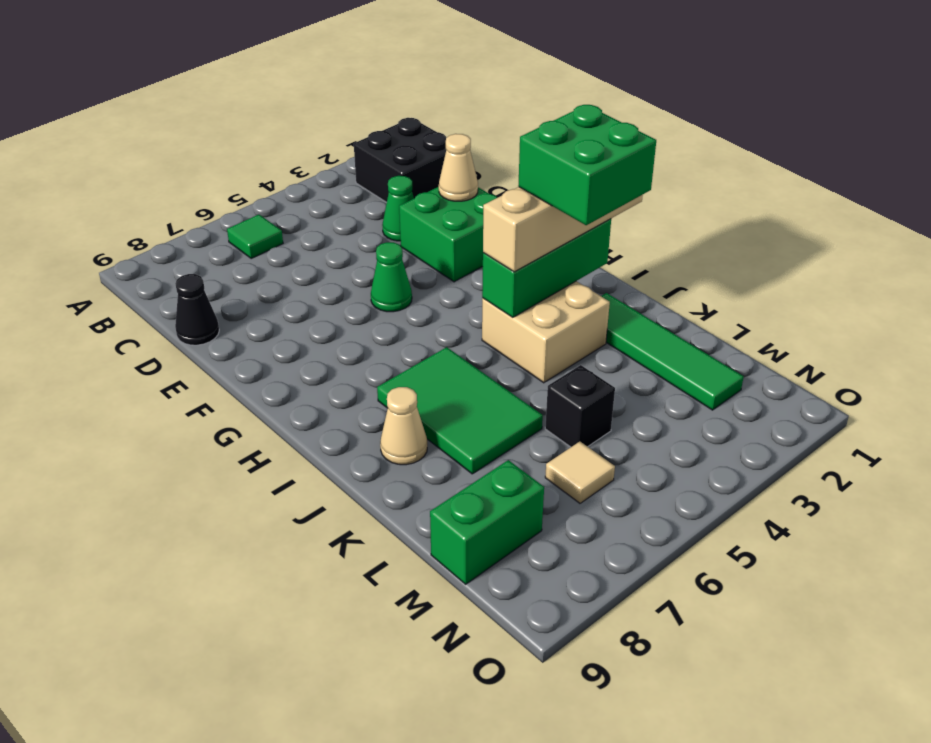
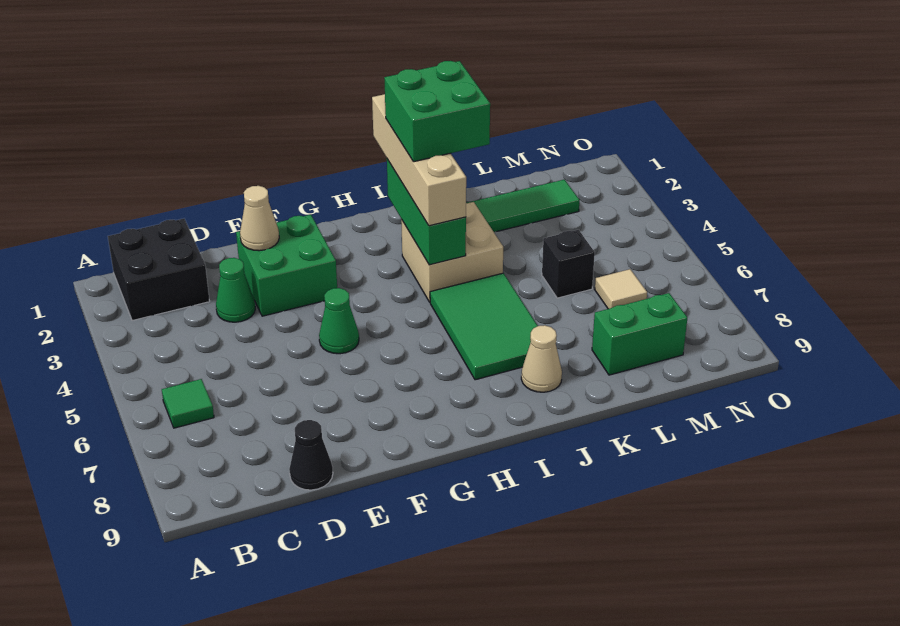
green 2x3 tile [377,347,543,474] -> green 2x3 tile turned to [430,273,538,380]
green 1x2 brick [430,460,544,584] -> green 1x2 brick turned to [592,293,687,375]

